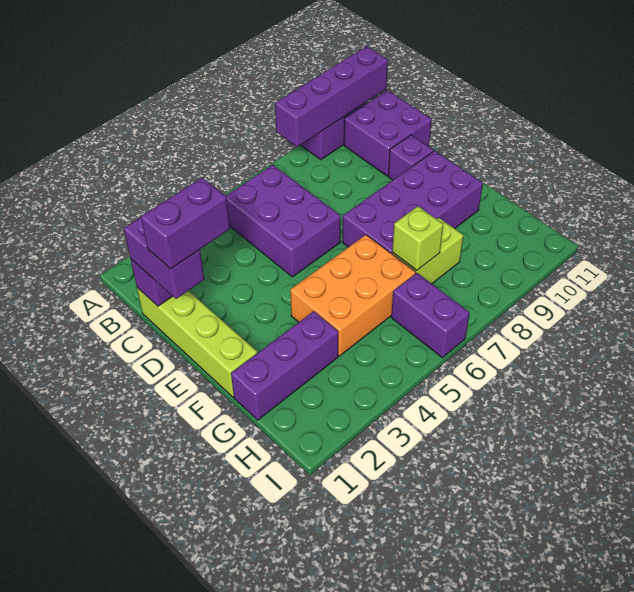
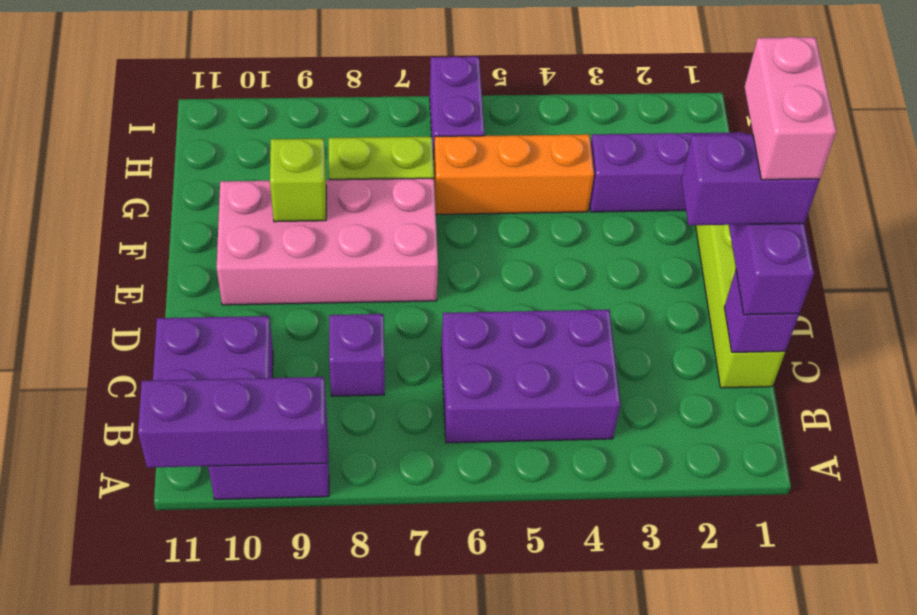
purple 1x4 brick [275,46,388,147] -> purple 1x3 brick [138,377,327,468]
purple 2x3 brick [226,165,340,277] -> purple 2x3 brick turned to [441,310,621,443]
none -> pink 1x2 brick [744,37,836,180]
purple 1x1 brick [388,135,434,180] -> purple 1x1 brick moved to [329,314,385,396]
purple 2x4 brick [342,151,483,254] -> pink 2x4 brick [217,178,438,305]
orange 2x3 brick [290,235,416,356] -> orange 1x3 brick [433,134,594,214]
lime 1x1 brick [392,206,443,270] -> lime 1x1 brick moved to [270,138,326,222]

